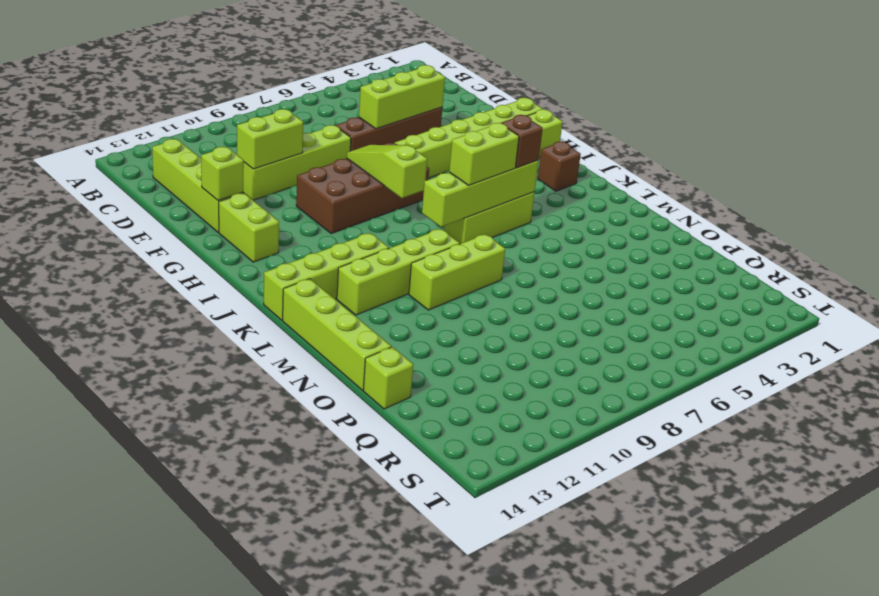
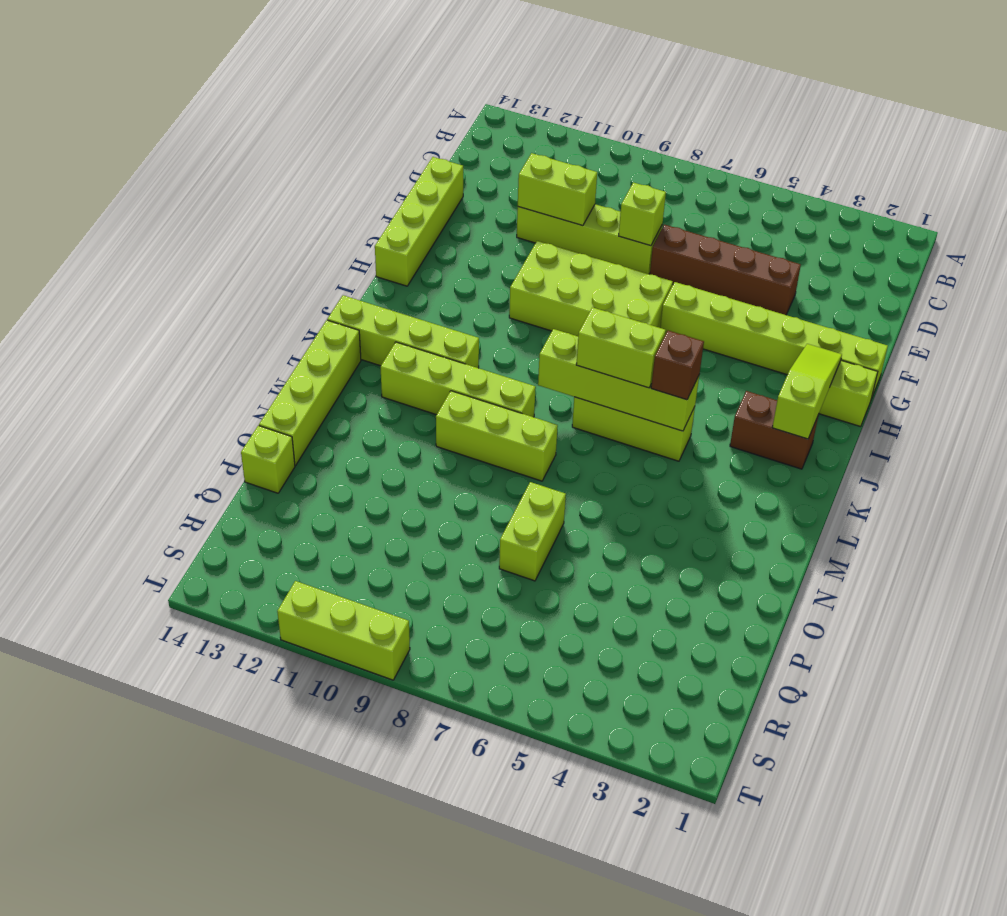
lime 1x4 brick [152,139,243,232] -> lime 1x4 brick moved to [375,157,463,286]
lime 1x3 brick [359,65,445,129] -> lime 1x3 brick moved to [277,581,410,680]
lime 1x1 brick [201,147,244,201] -> lime 1x1 brick moved to [619,182,666,246]
brown 2x4 brick [296,143,429,234] -> lime 2x4 brick [509,241,673,336]
lime 1x3 slope [347,145,427,198] -> lime 1x3 slope moved to [772,344,842,439]
lime 1x2 brick [219,193,279,262] -> lime 1x2 brick moved to [499,482,566,581]
brown 1x1 brick [538,142,581,191] -> brown 1x2 brick [730,391,818,469]

